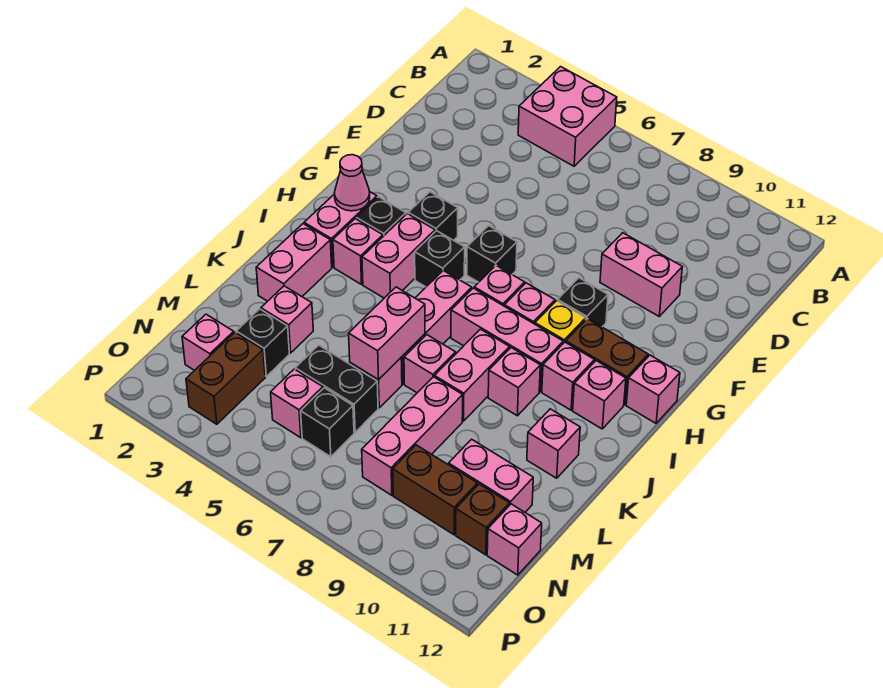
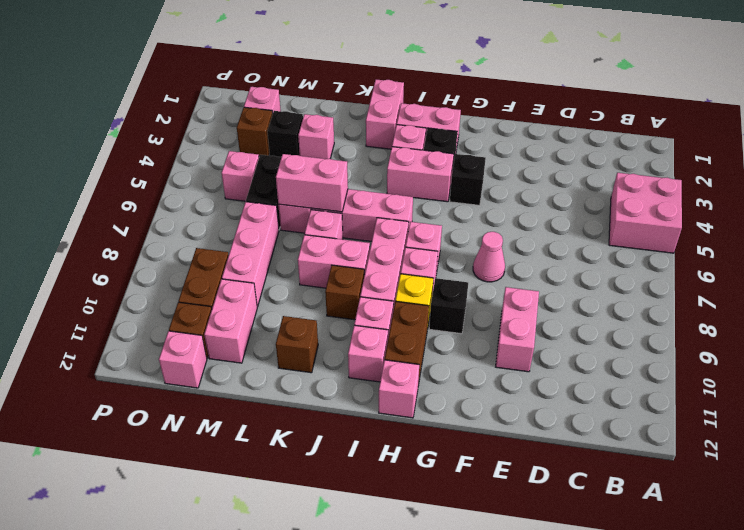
black 1x1 brick [467,226,517,282] -> none
pink 1x1 cone [335,155,370,211] -> pink 1x1 cone moved to [473,232,505,282]
black 1x1 brick [415,231,465,287] -> none
pink 1x2 brick [256,224,332,301] -> pink 1x2 brick turned to [366,79,404,149]
pink 1x1 brick [488,348,540,416] -> brown 1x1 brick [325,265,364,320]
pink 1x1 brick [527,409,580,478] -> brown 1x1 brick [276,316,318,373]
pink 1x3 brick [362,377,463,495] -> pink 1x3 brick turned to [222,202,279,307]
brown 1x2 brick [186,332,265,424] -> brown 1x1 brick [237,107,273,156]
black 1x1 brick [301,388,354,457] -> none

